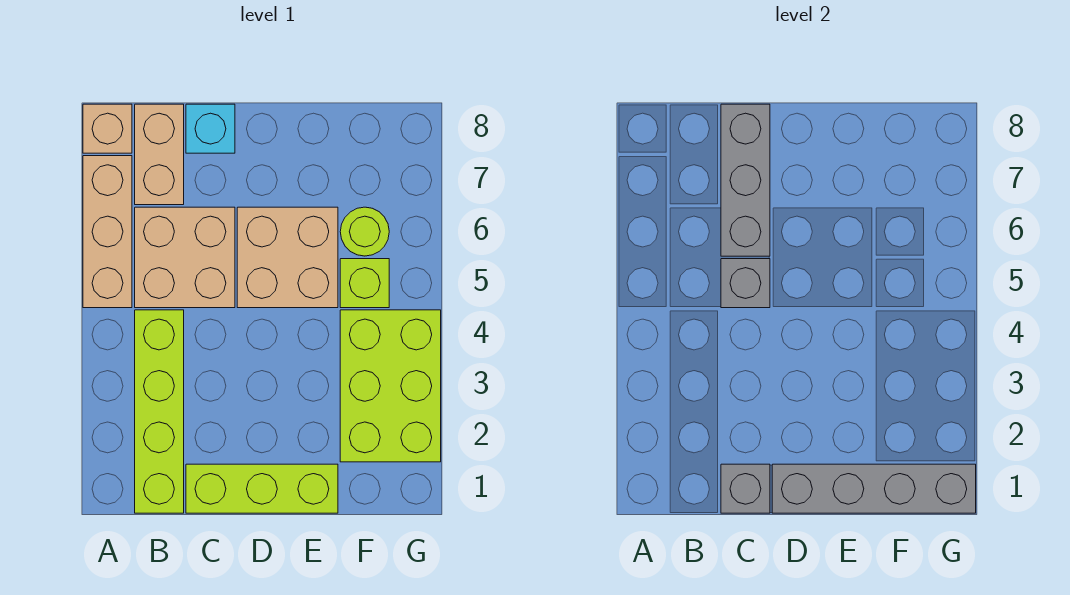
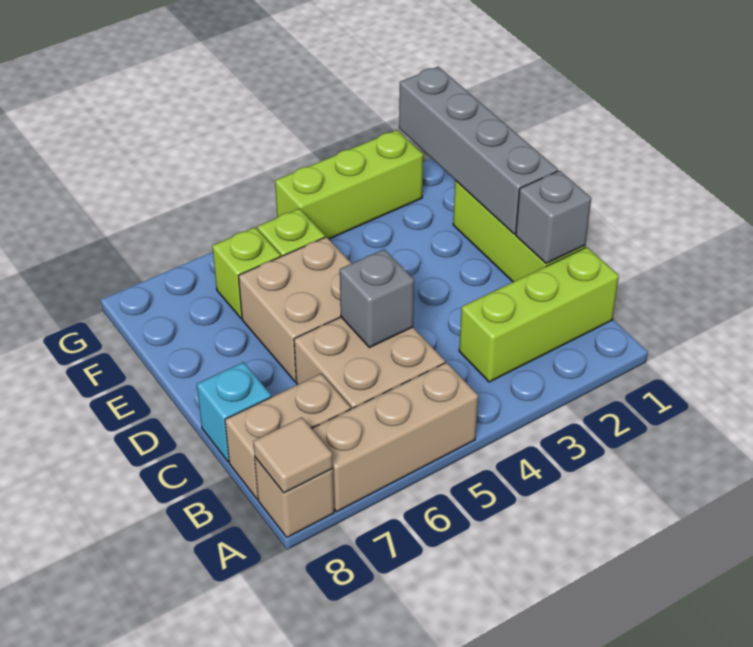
none -> tan 1x1 tile [253,417,333,493]
lime 1x4 brick [135,310,184,513] -> lime 1x3 brick [459,247,619,382]
grey 1x3 brick [721,104,770,256] -> none
lime 2x3 brick [340,310,441,462] -> lime 1x3 brick [275,130,423,239]
lime 1x1 round brick [340,207,389,256] -> lime 1x1 brick [212,227,281,318]

